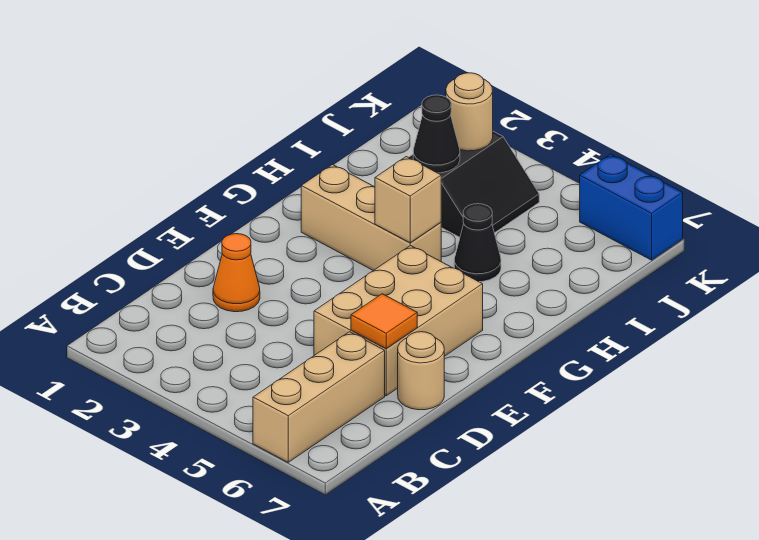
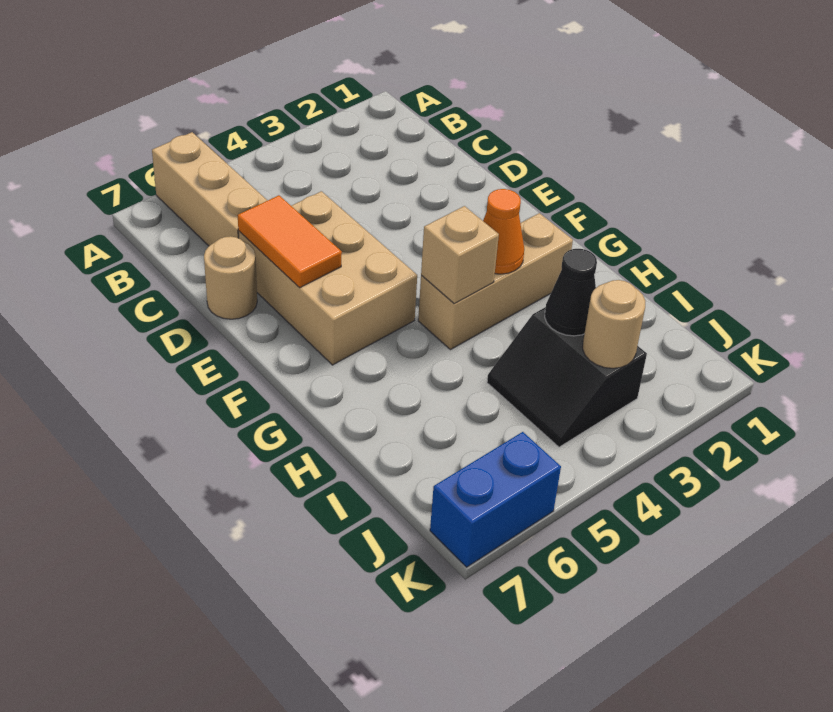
orange 1x1 cone [213,234,260,312] -> orange 1x1 cone moved to [483,189,524,274]
orange 1x1 tile [351,294,417,349] -> orange 1x2 tile [238,195,342,288]
black 1x1 cone [454,204,501,282] -> none

